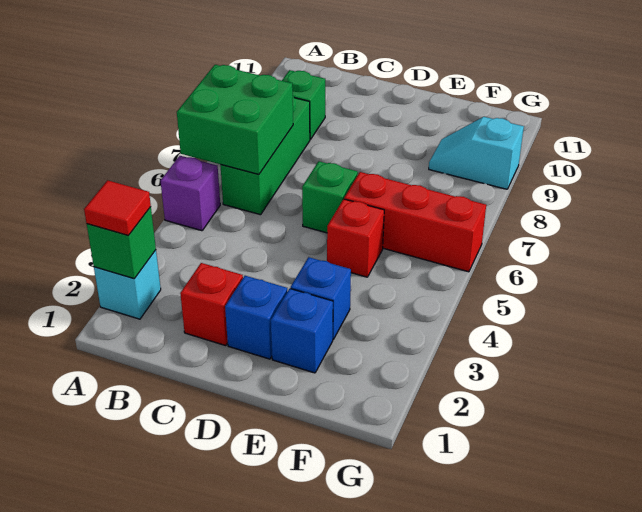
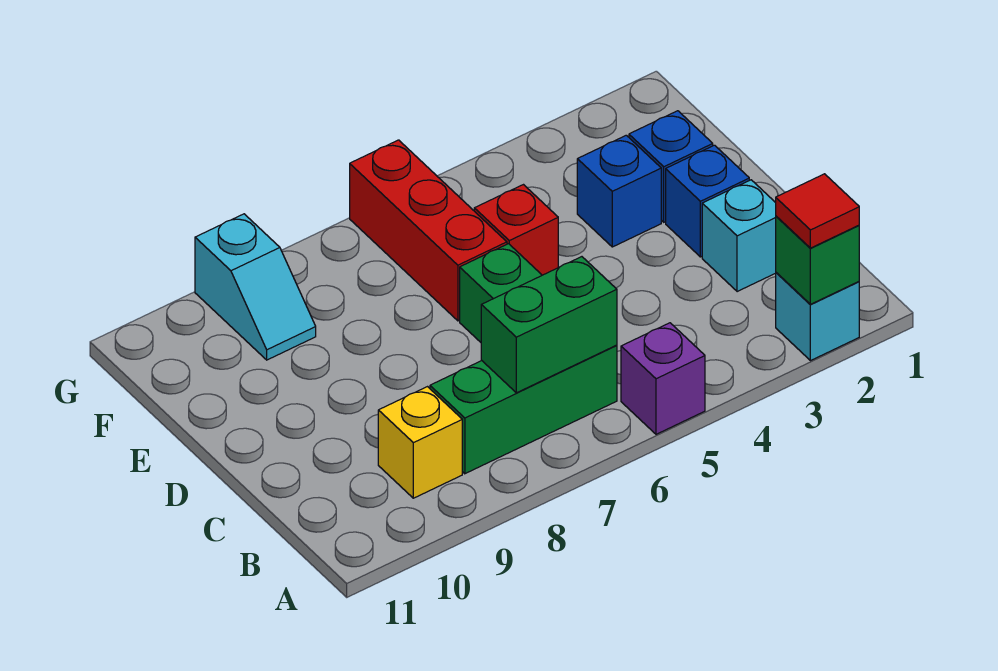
green 2x2 brick [177,65,293,174] -> green 1x2 brick [481,257,617,393]
green 1x1 brick [282,70,325,139] -> yellow 1x1 brick [378,387,462,498]
red 1x1 brick [180,263,243,346] -> cyan 1x1 brick [702,180,776,292]

